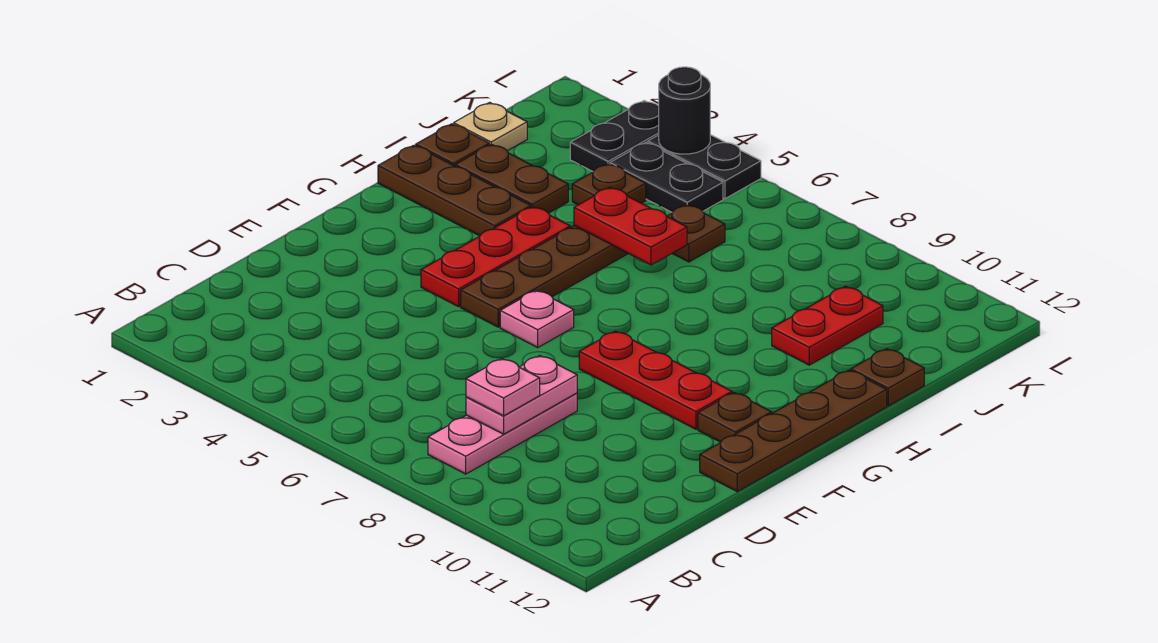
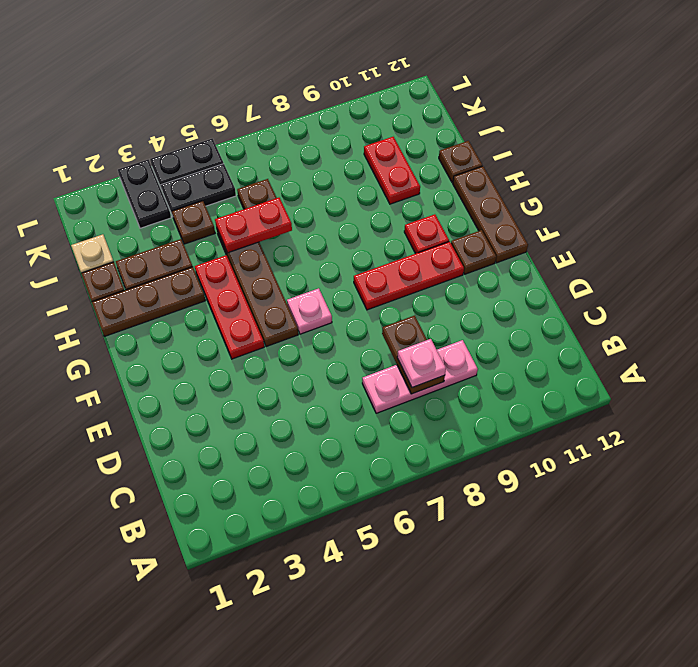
pink 1x3 plate [428,393,577,474] -> pink 1x3 plate turned to [362,340,478,413]
pink 1x2 plate [466,355,577,434] -> brown 1x2 plate [382,315,445,394]
brown 1x4 plate [700,370,887,491] -> brown 1x3 plate [453,166,528,263]
none -> red 1x1 plate [404,214,449,254]
black 1x1 round brick [659,67,710,154] -> none

